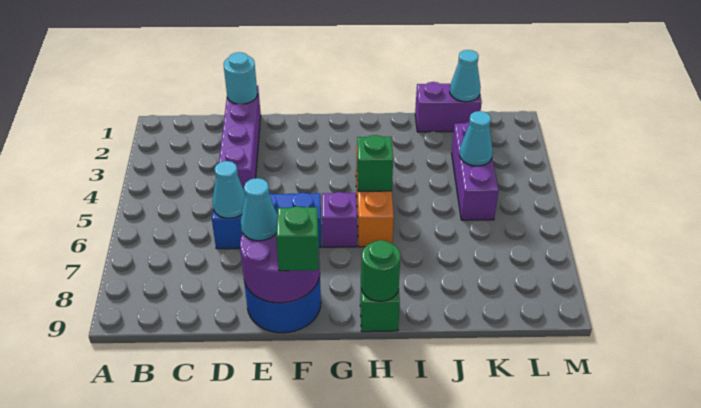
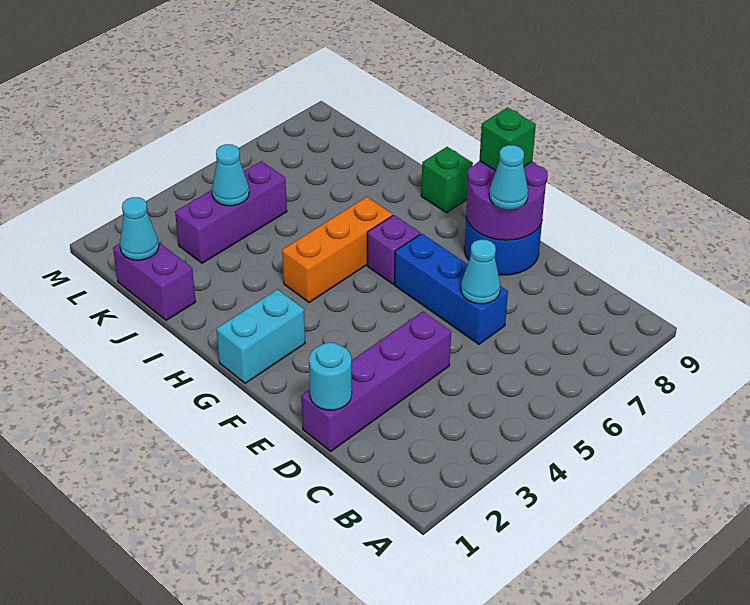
none -> cyan 1x2 brick [217,289,305,383]
green 1x1 brick [357,135,393,191] -> none
green 1x1 round brick [361,240,400,301] -> none

